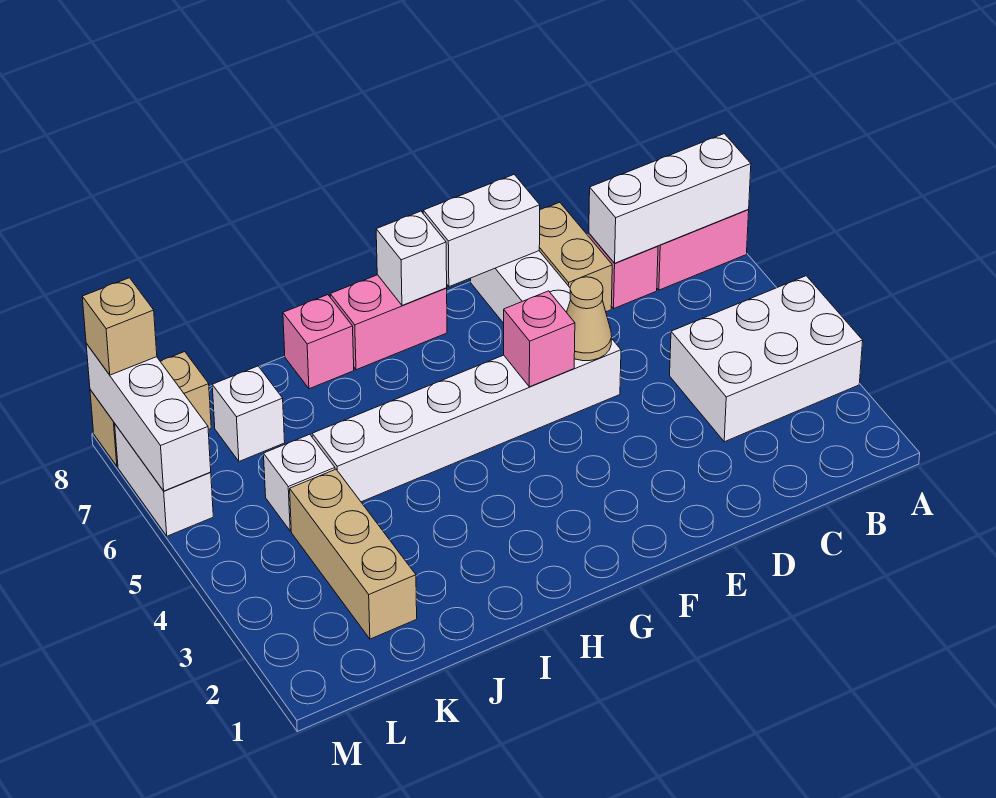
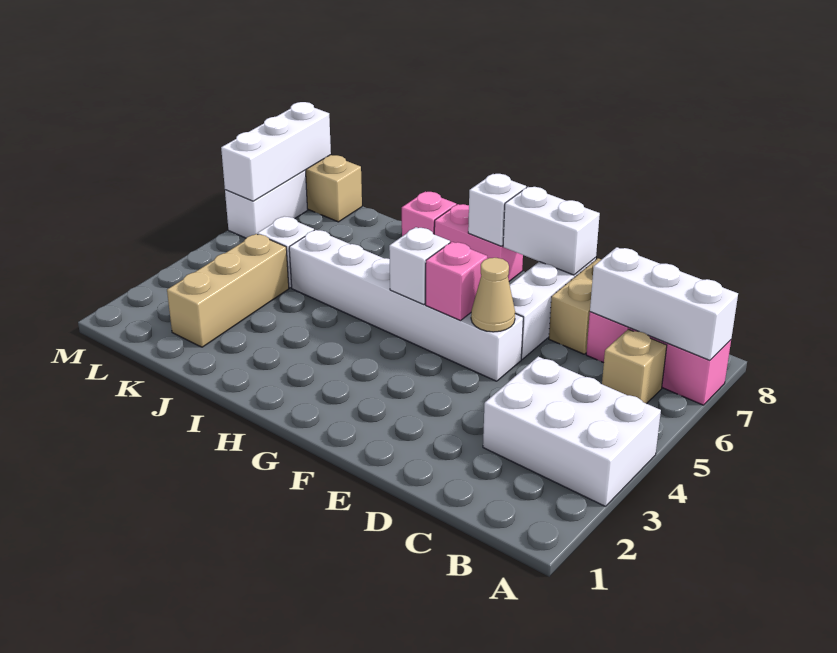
white 1x1 brick [212,366,285,461] -> white 1x1 brick moved to [389,227,450,305]
tan 1x1 brick [82,278,157,375] -> tan 1x1 brick moved to [602,329,667,404]

